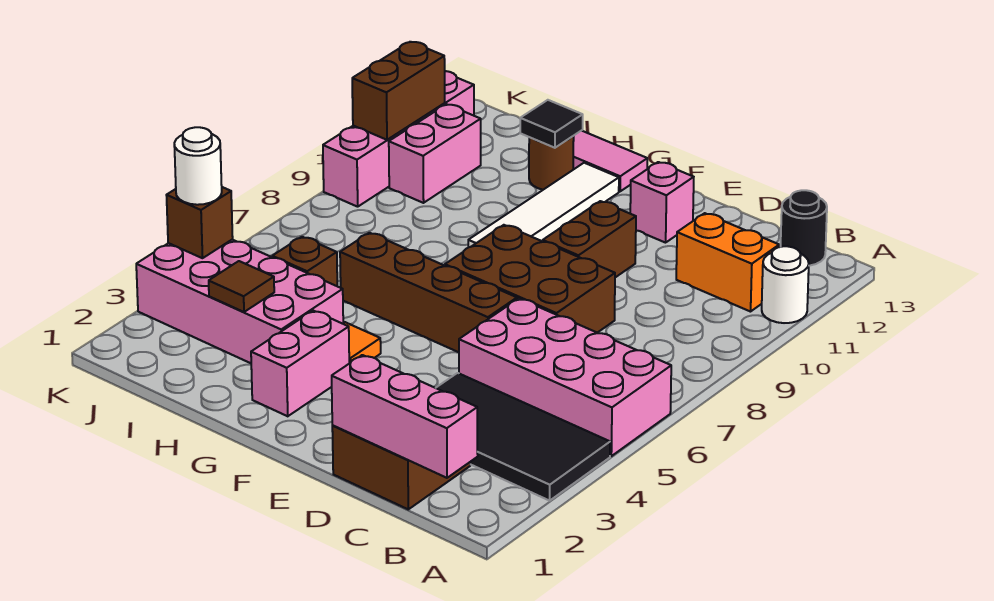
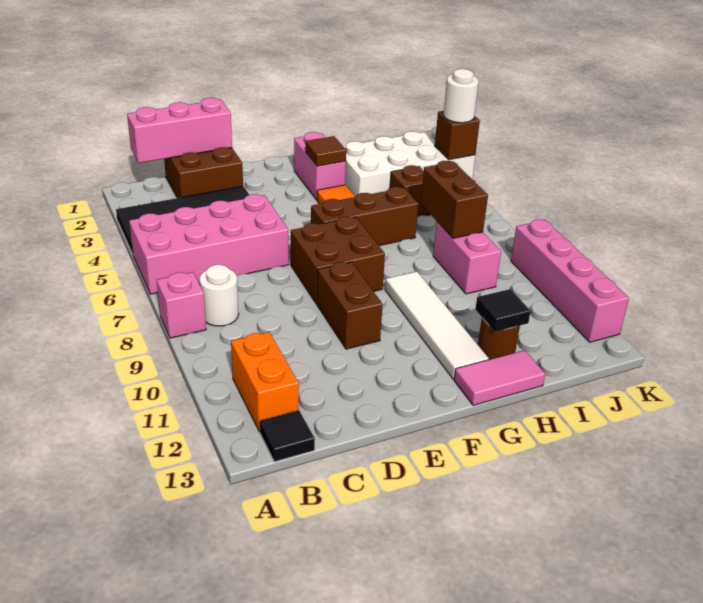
white 1x1 round brick [762,246,809,323] -> white 1x1 round brick moved to [199,265,239,326]
orange 1x2 brick [676,213,779,312] -> orange 1x2 brick turned to [231,332,299,432]
black 1x1 round brick [781,190,827,266] -> black 1x1 tile [260,411,315,462]
brown 2x3 brick [445,225,615,333] -> brown 2x2 brick [291,217,385,304]
brown 1x4 brick [340,233,517,352] -> brown 1x3 brick [311,187,418,246]
pink 1x1 brick [630,162,694,243] -> pink 1x1 brick moved to [157,272,206,338]
pink 2x4 brick [136,239,343,363] -> white 2x4 brick [343,127,475,197]
brown 1x1 tile [209,261,274,312] -> brown 1x1 tile moved to [306,136,346,166]
pink 1x2 brick [389,104,481,203] -> pink 1x2 brick moved to [433,222,501,294]
brown 1x2 brick [352,42,445,140] -> brown 1x2 brick moved to [421,161,488,238]

